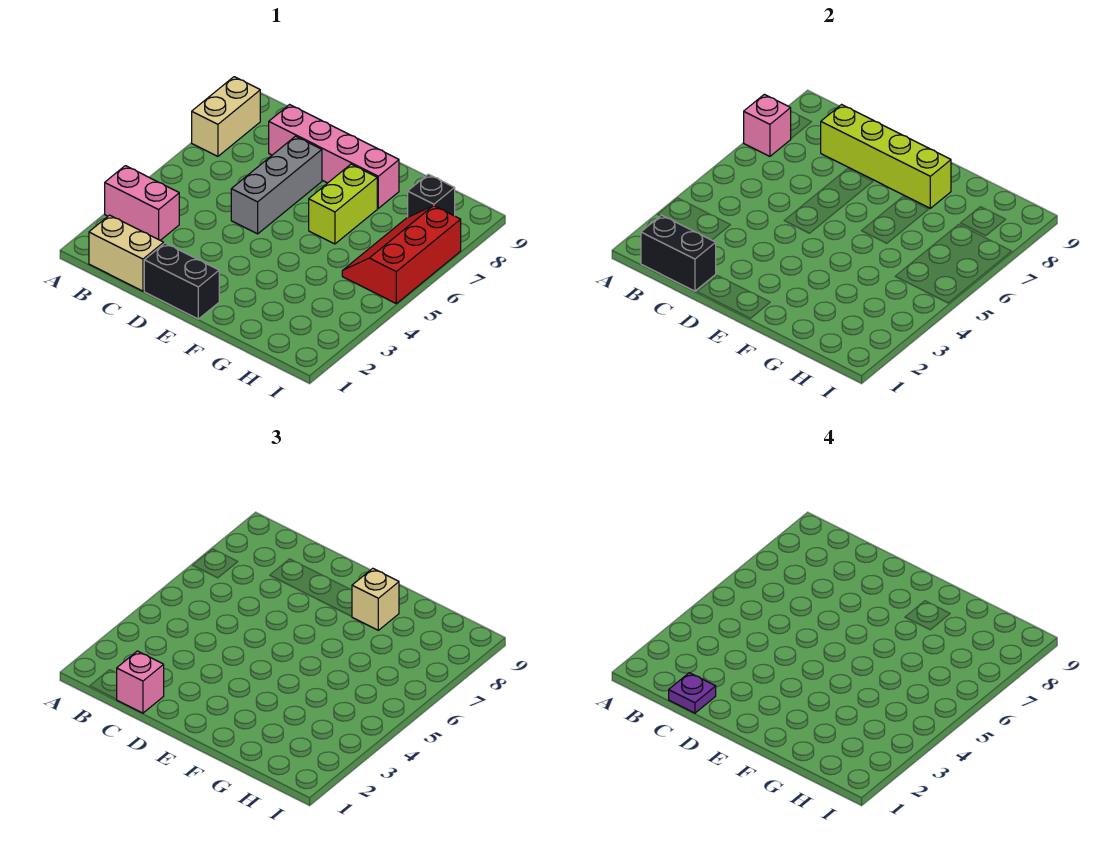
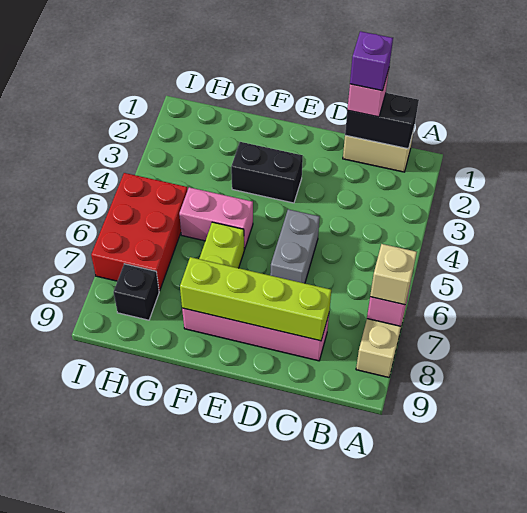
pink 1x2 brick [105,166,179,240] -> pink 1x2 brick moved to [179,187,253,250]
purple 1x1 plate [669,673,716,713] -> purple 1x1 brick [350,31,393,91]
black 1x2 brick [144,243,219,319] -> black 1x2 brick moved to [231,142,303,203]
grey 1x3 brick [231,136,322,234] -> grey 1x2 brick [270,209,320,283]
tan 1x1 brick [352,568,399,630] -> tan 1x1 brick moved to [370,244,417,305]
red 2x3 slope [342,206,461,304] -> red 2x3 brick [91,173,188,291]

